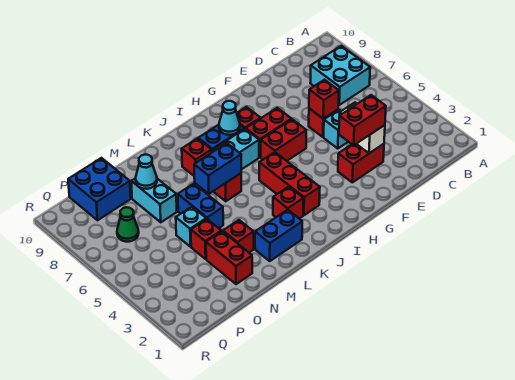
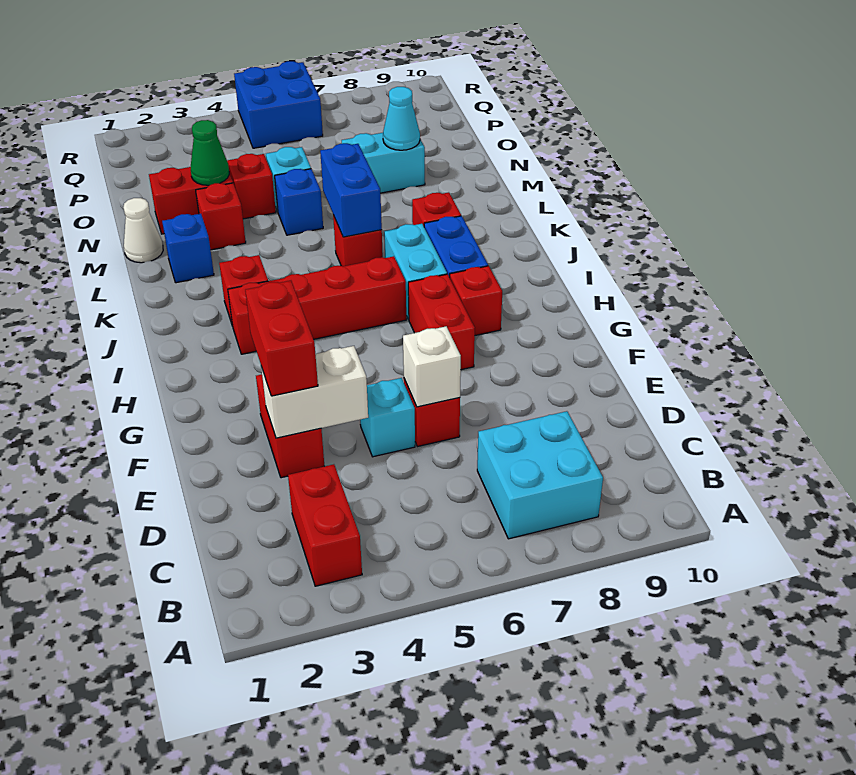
red 1x1 brick [309,80,339,119] -> white 1x1 brick [403,326,461,407]
red 1x2 brick [261,119,306,161] -> red 1x2 brick moved to [288,464,362,586]
red 1x3 brick [259,152,320,215] -> red 1x4 brick [228,256,406,354]
cyan 1x1 cone [219,101,240,135] -> none
blue 1x2 brick [255,210,302,261] -> blue 1x1 brick [162,214,214,283]
none -> white 1x1 cone [123,198,163,263]
blue 1x2 brick [178,184,223,228] -> blue 1x1 brick [275,169,323,235]
blue 2x2 brick [68,158,131,220] -> blue 2x2 brick moved to [234,61,323,148]
green 1x1 cone [117,207,139,242] -> green 1x1 cone moved to [191,120,229,185]

